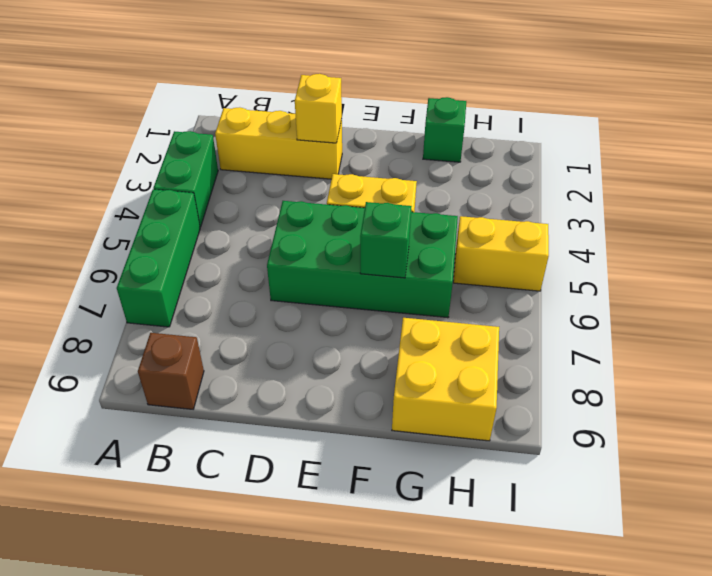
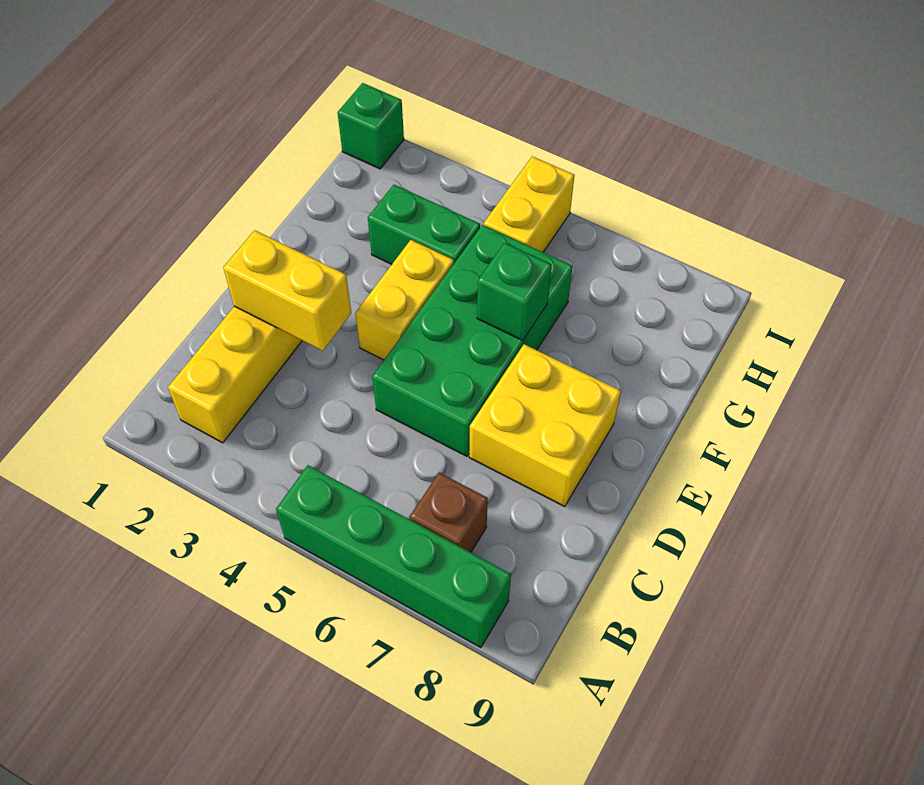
green 1x2 brick [153,131,218,227] -> green 1x2 brick moved to [368,185,480,264]
green 1x3 brick [117,189,200,327] -> green 1x4 brick [276,465,511,648]
brown 1x1 brick [138,333,204,409] -> brown 1x1 brick moved to [410,473,488,552]
yellow 1x1 brick [295,74,342,143] -> yellow 1x2 brick [223,230,351,351]
green 1x1 brick [423,97,466,162] -> green 1x1 brick moved to [338,83,404,169]
yellow 2x2 brick [392,318,499,441] -> yellow 2x2 brick moved to [469,344,621,506]

